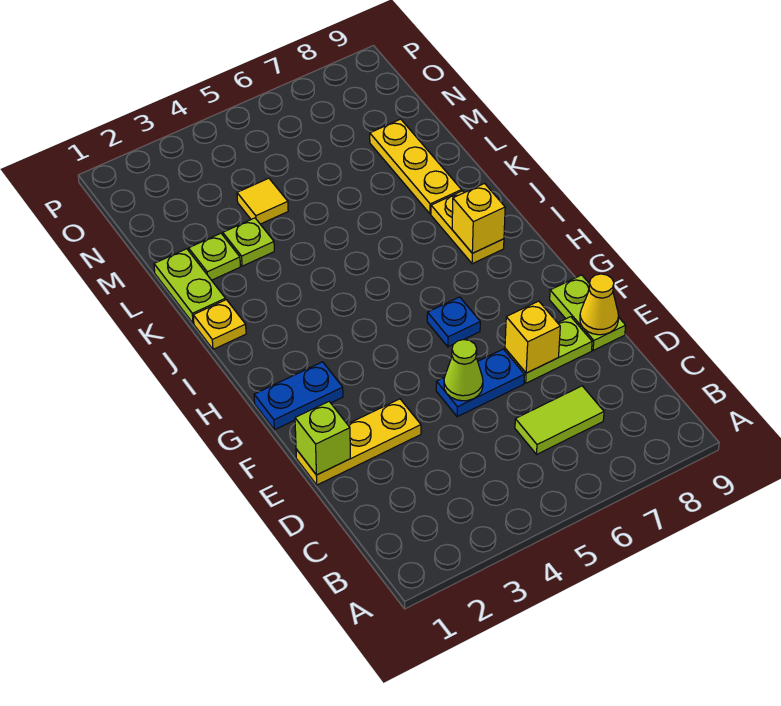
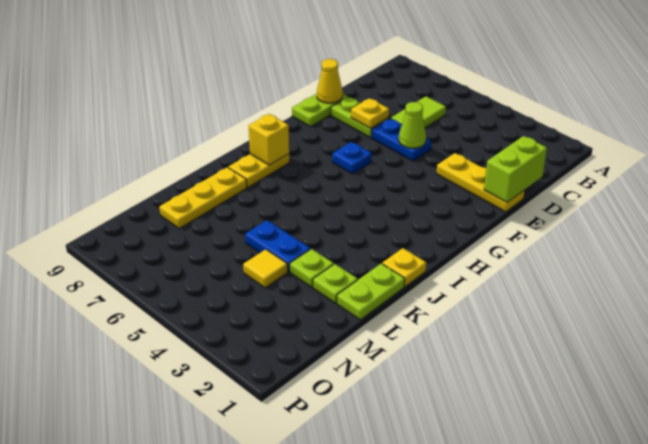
lime 1x2 tile [515,386,604,454] -> lime 1x2 tile turned to [391,96,446,128]
lime 1x1 brick [295,402,350,475] -> lime 1x2 brick [484,136,547,202]
yellow 1x1 brick [505,301,560,373] -> yellow 1x1 plate [351,98,389,128]
blue 1x2 plate [254,362,343,430] -> blue 1x2 plate moved to [245,220,310,272]

